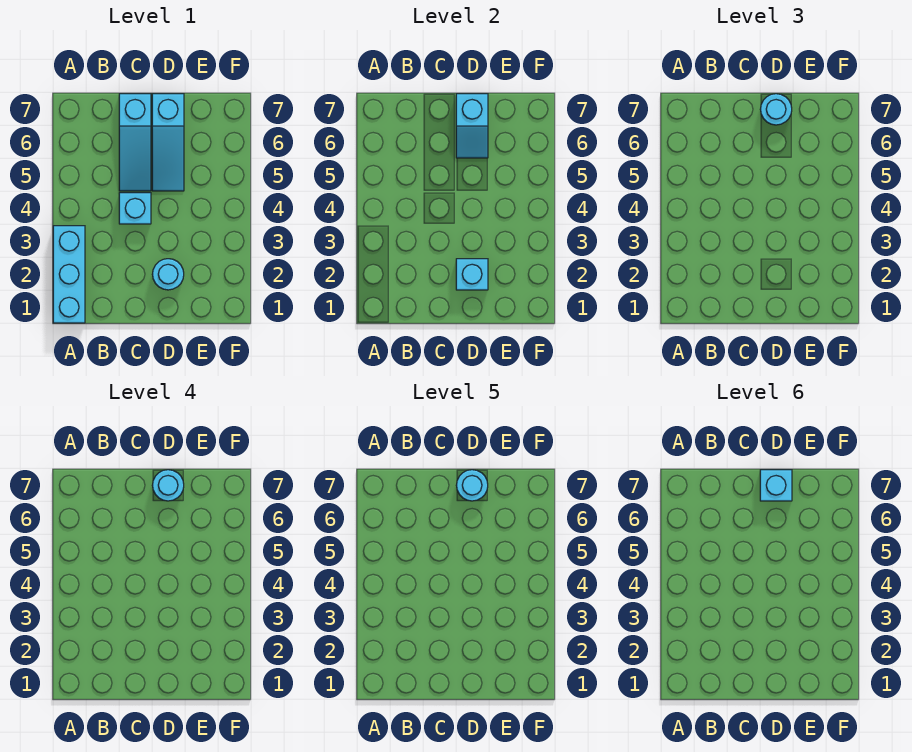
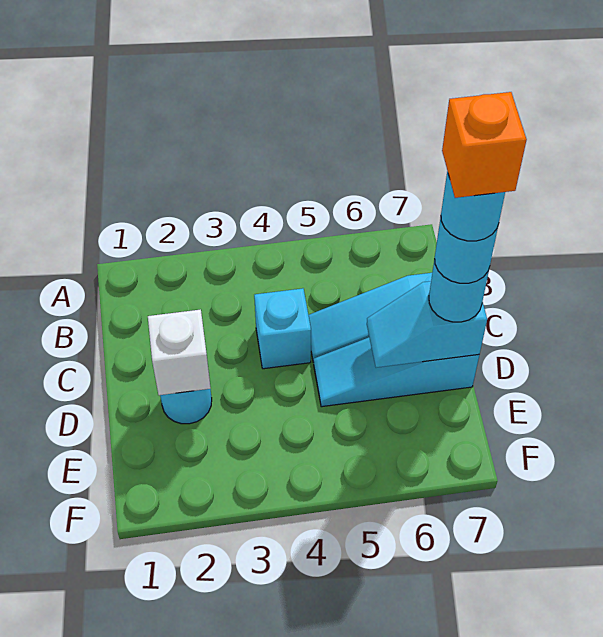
cyan 1x3 brick [53,226,85,323] -> none
cyan 1x1 brick [456,259,488,290] -> white 1x1 brick [148,309,211,395]
cyan 1x1 brick [760,470,792,501] -> orange 1x1 brick [442,92,527,198]

